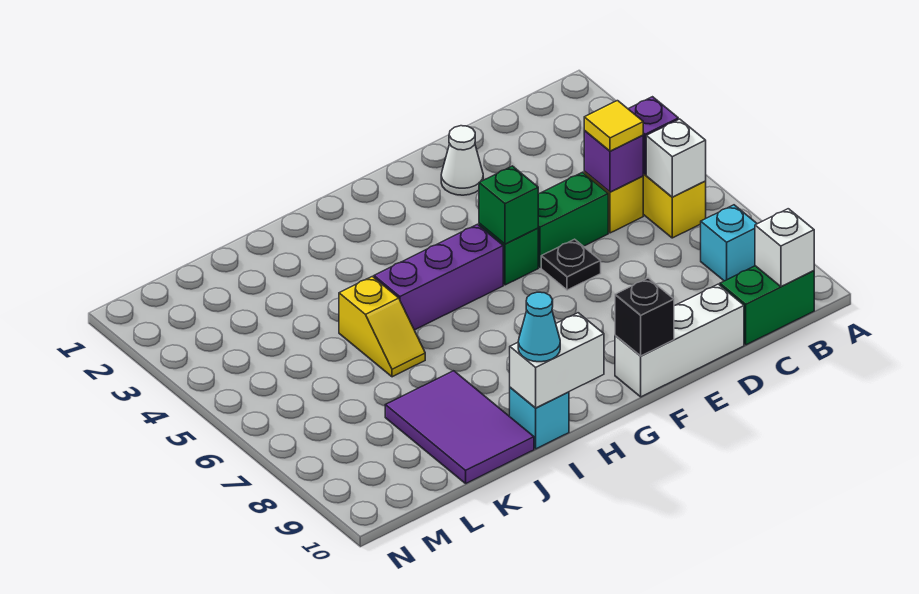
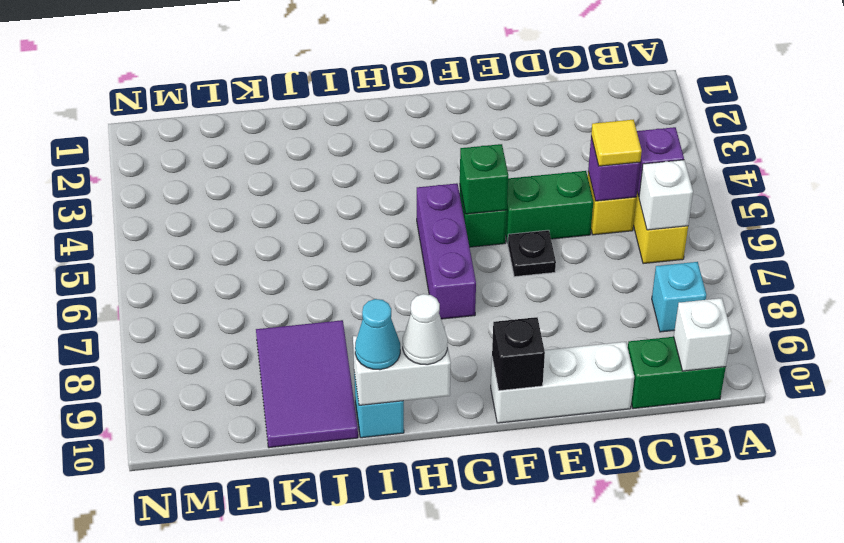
white 1x1 cone [441,126,483,195] -> white 1x1 cone moved to [403,294,448,365]
purple 1x3 brick [374,224,503,330] -> purple 1x3 brick turned to [417,183,476,319]
yellow 1x2 slope [339,276,425,377] -> none

